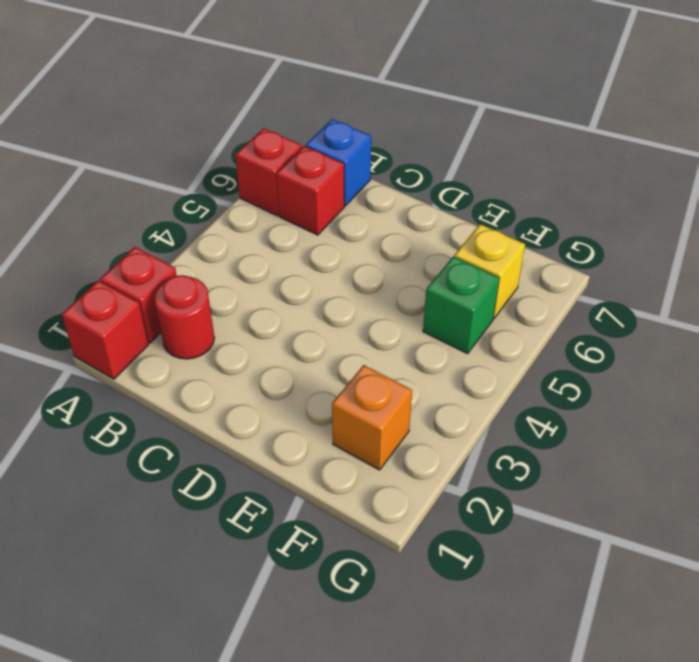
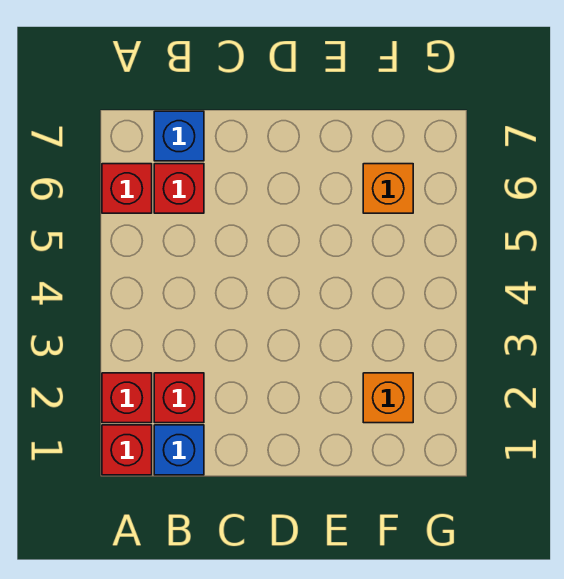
none -> blue 1x1 brick [154,425,204,475]
red 1x1 round brick [154,275,215,359] -> red 1x1 brick [154,373,204,423]
green 1x1 brick [423,257,499,354] -> none
yellow 1x1 brick [454,224,525,319] -> orange 1x1 brick [363,164,413,213]

